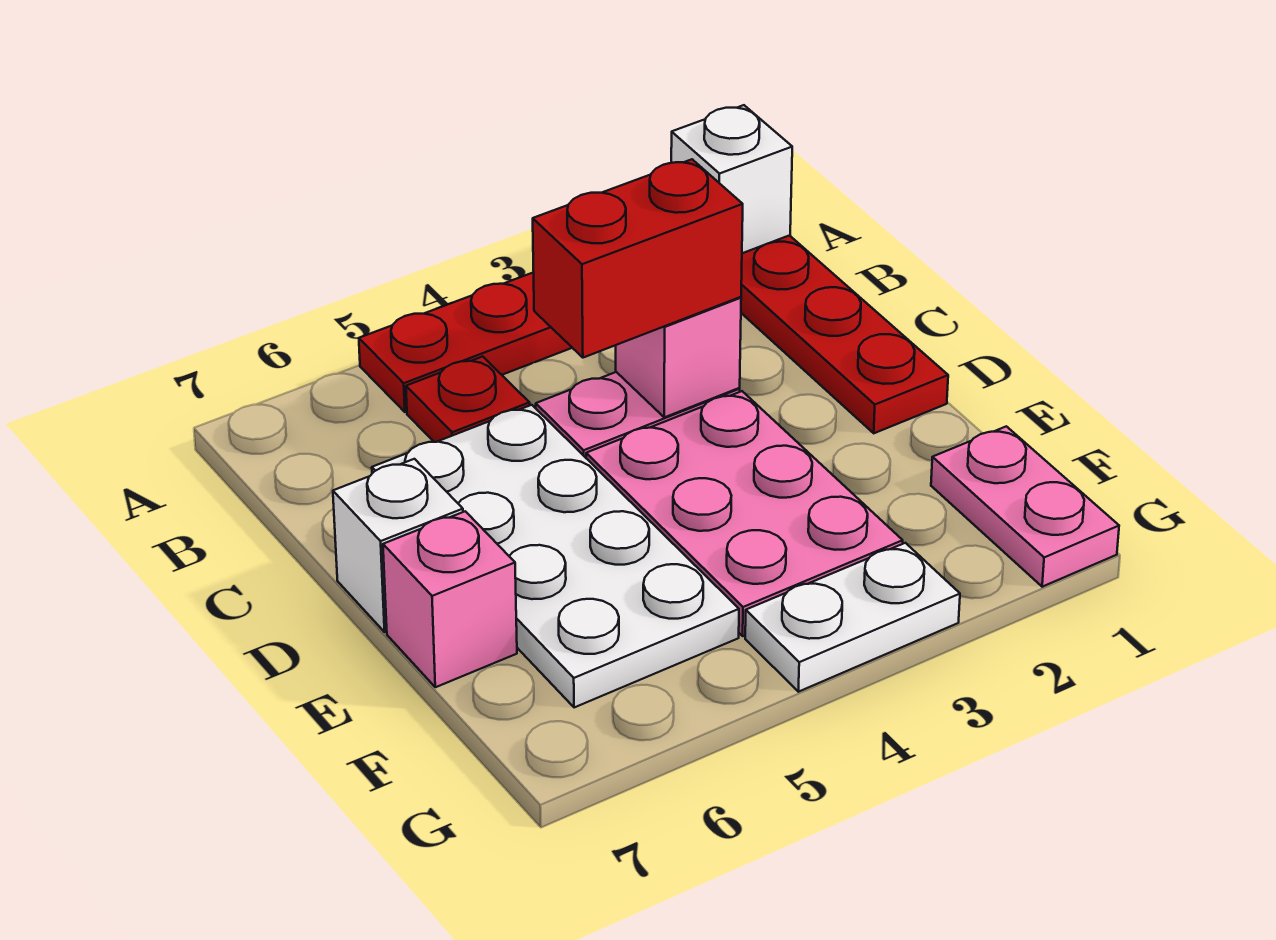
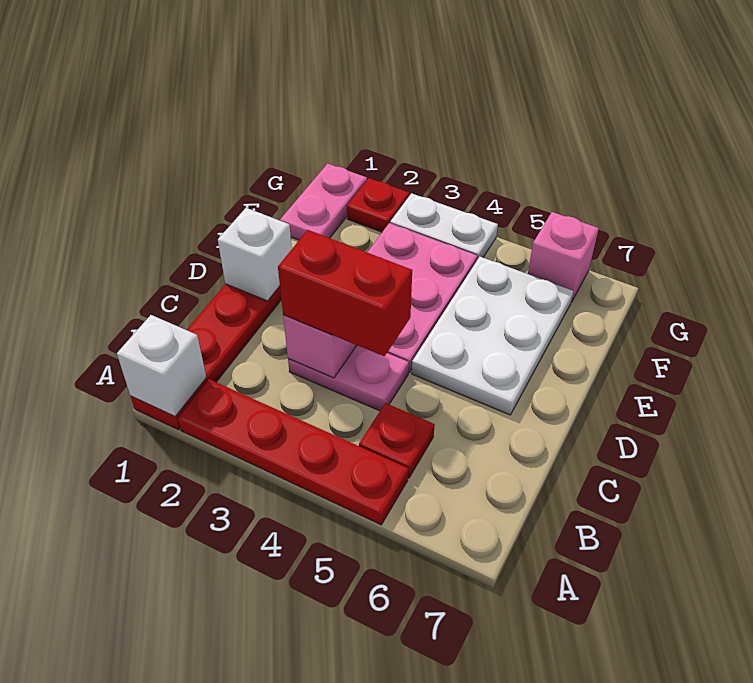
white 2x4 plate [372,405,739,708] -> white 2x3 plate [412,257,573,415]
white 1x1 brick [333,459,463,632] -> white 1x1 brick moved to [218,208,292,301]
pink 1x1 brick [383,511,517,687] -> pink 1x1 brick moved to [528,212,599,302]
none -> red 1x1 plate [347,178,409,232]

